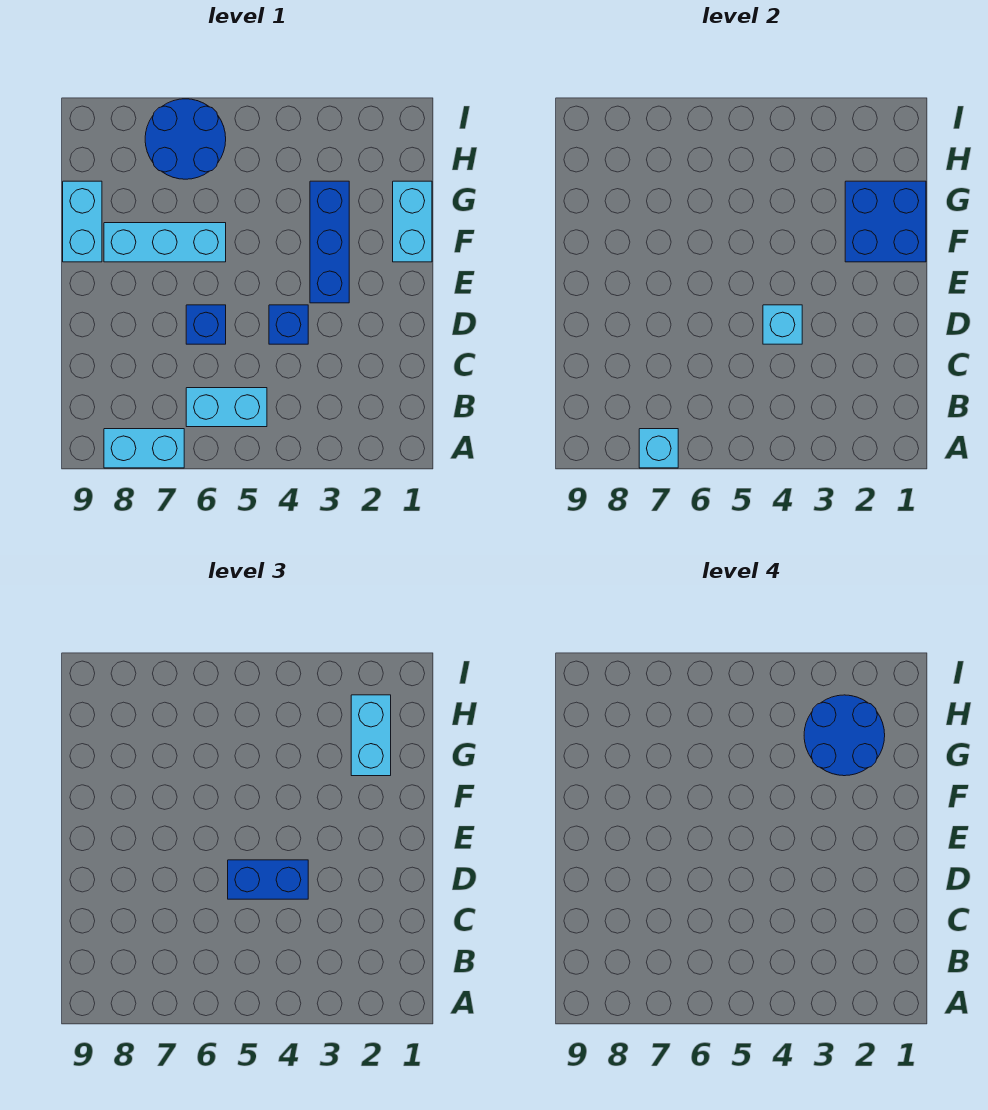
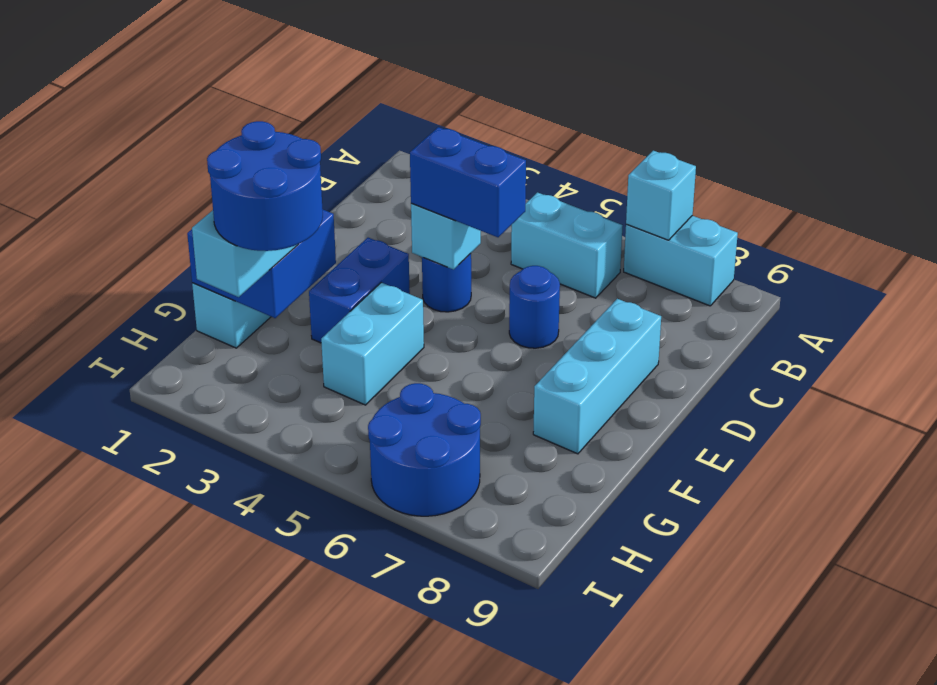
blue 1x1 brick [269,305,308,344] -> blue 1x1 round brick [422,253,471,312]
blue 1x1 brick [186,305,226,344] -> blue 1x1 round brick [509,266,560,348]
blue 1x3 brick [310,181,349,303] -> blue 1x2 brick [309,238,410,343]
cyan 1x3 brick [104,223,226,262] -> cyan 1x3 brick turned to [533,299,661,454]
cyan 1x2 brick [63,181,102,262] -> cyan 1x2 brick moved to [321,283,424,405]

